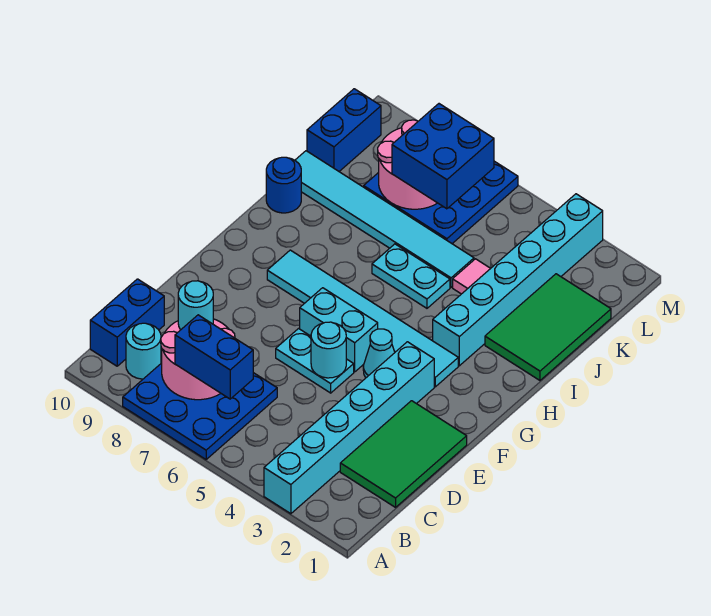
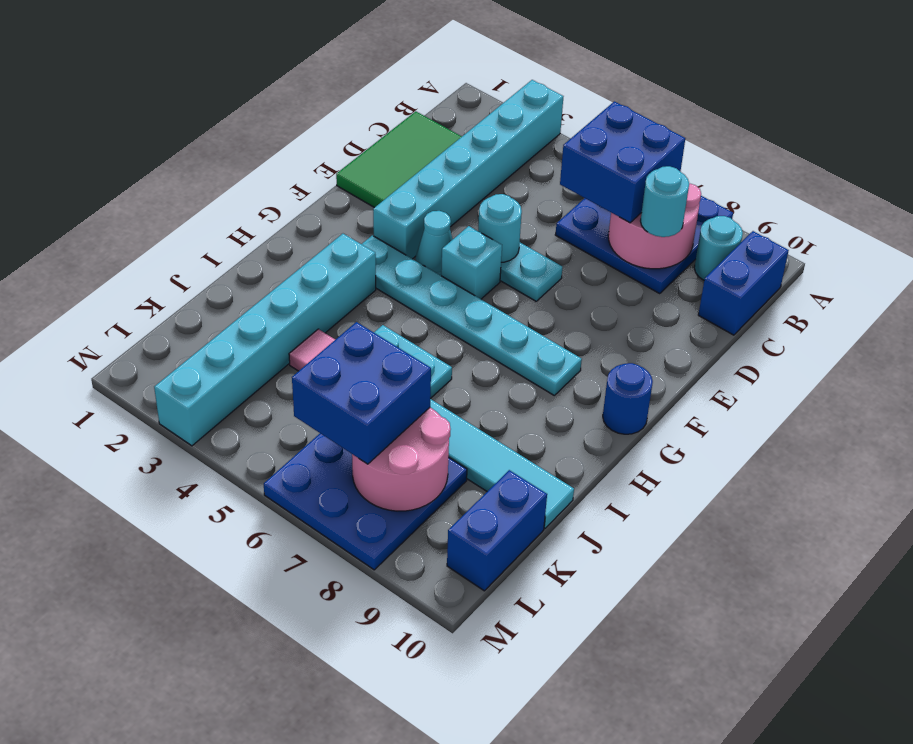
blue 1x2 brick [175,315,253,399] -> blue 2x2 brick [560,101,685,223]
cyan 1x2 brick [300,288,378,372] -> cyan 1x1 brick [441,226,502,299]
cyan 1x6 tile [267,250,458,387] -> cyan 1x6 plate [362,235,582,395]
green 2x3 tile [485,274,611,380] -> none
blue 1x1 round brick [266,157,301,213] -> blue 1x1 round brick moved to [603,363,653,434]

